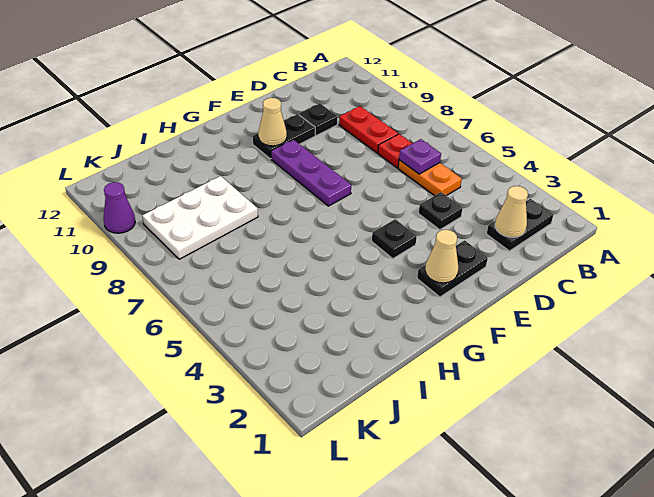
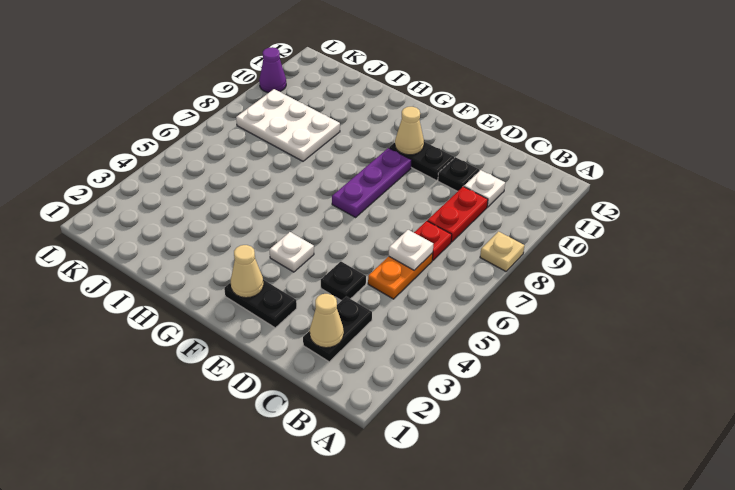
none -> tan 1x1 plate [480,232,524,271]
black 1x2 plate [487,199,553,251] -> black 1x2 plate turned to [303,297,372,362]
purple 1x1 plate [399,139,441,174] -> white 1x1 plate [389,230,433,270]
none -> white 1x1 plate [464,170,505,207]
black 1x1 plate [372,219,417,259] -> white 1x1 plate [269,232,314,272]

